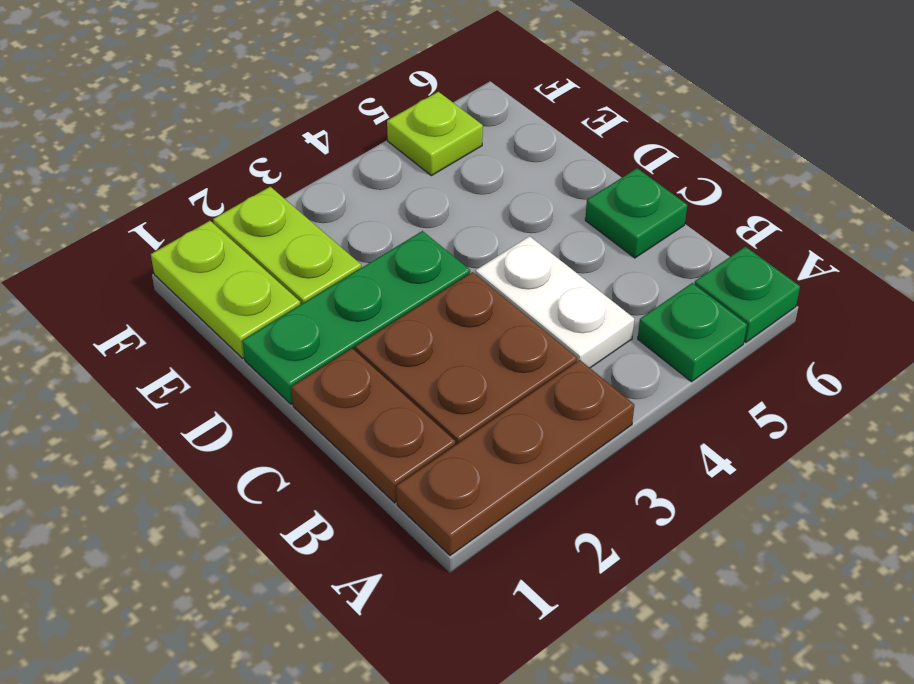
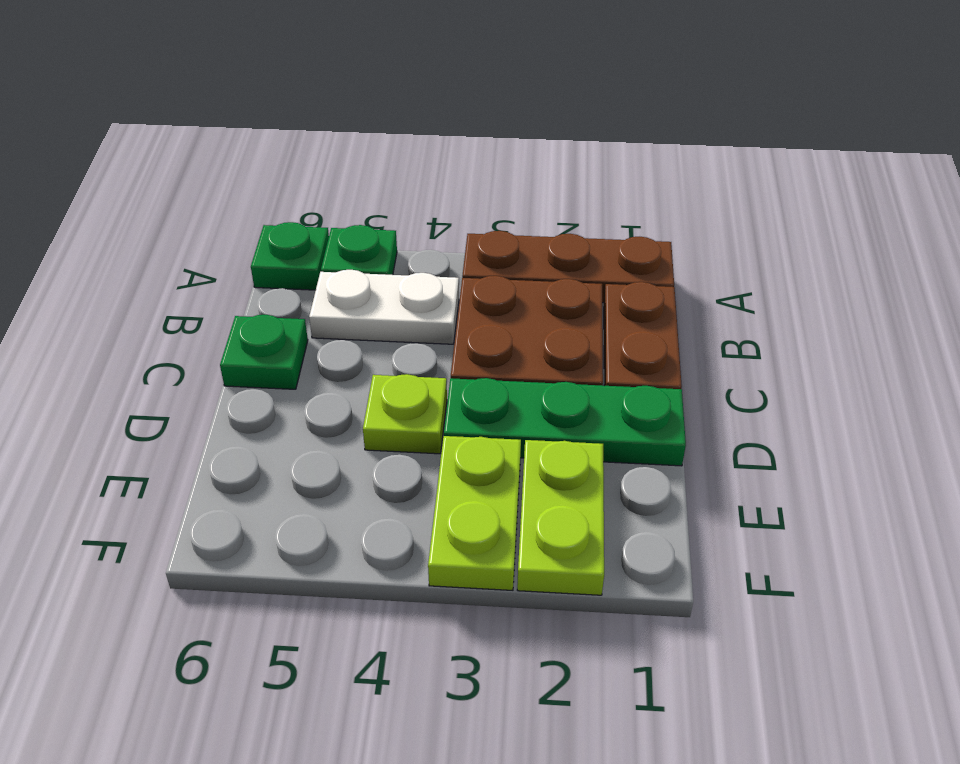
white 1x2 plate [475,236,634,368] -> white 1x2 plate turned to [309,270,459,344]
lime 1x2 plate [151,221,301,358] -> lime 1x2 plate moved to [428,436,521,590]
lime 1x1 plate [387,92,483,176] -> lime 1x1 plate moved to [363,374,447,454]

